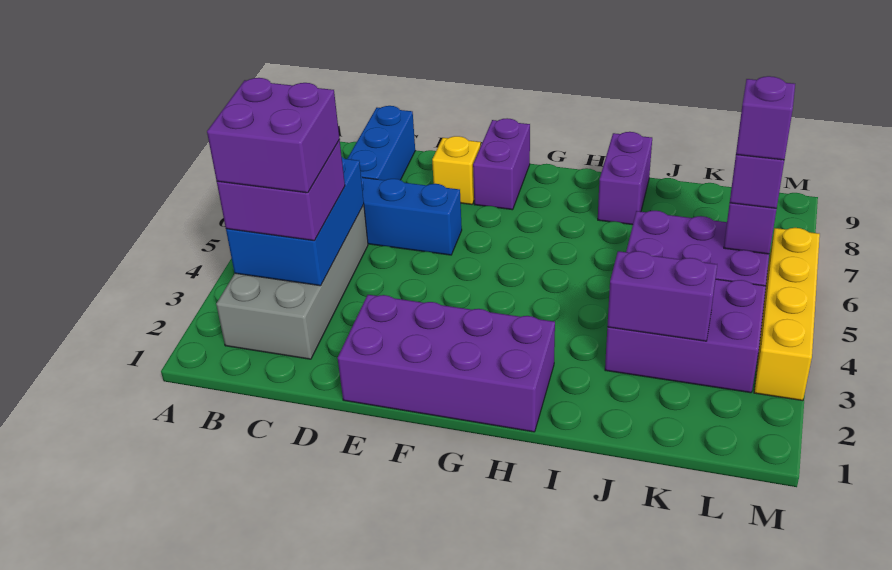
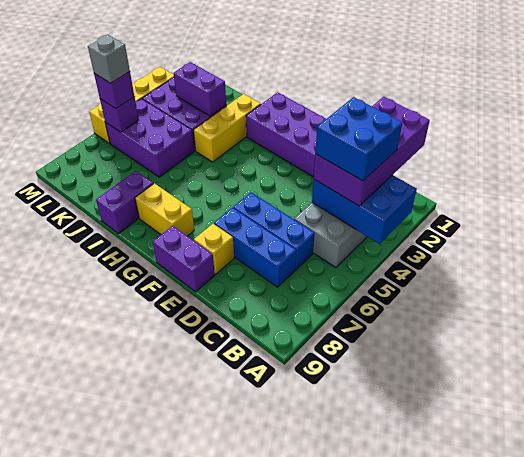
blue 2x3 brick [226,157,364,286] -> blue 2x3 brick turned to [312,175,417,244]
purple 2x2 brick [217,140,345,241] -> purple 2x4 brick [314,97,430,206]
purple 2x2 brick [207,78,340,193] -> blue 2x2 brick [315,97,402,181]
blue 1x3 brick [347,106,415,180] -> blue 1x3 brick turned to [214,208,296,287]
purple 1x2 brick [473,118,530,210] -> purple 1x2 brick turned to [153,226,215,292]
none -> yellow 1x2 brick [135,183,194,236]
none -> yellow 1x3 brick [194,94,261,162]
purple 1x1 brick [736,76,795,160] -> grey 1x1 brick [88,35,130,83]

